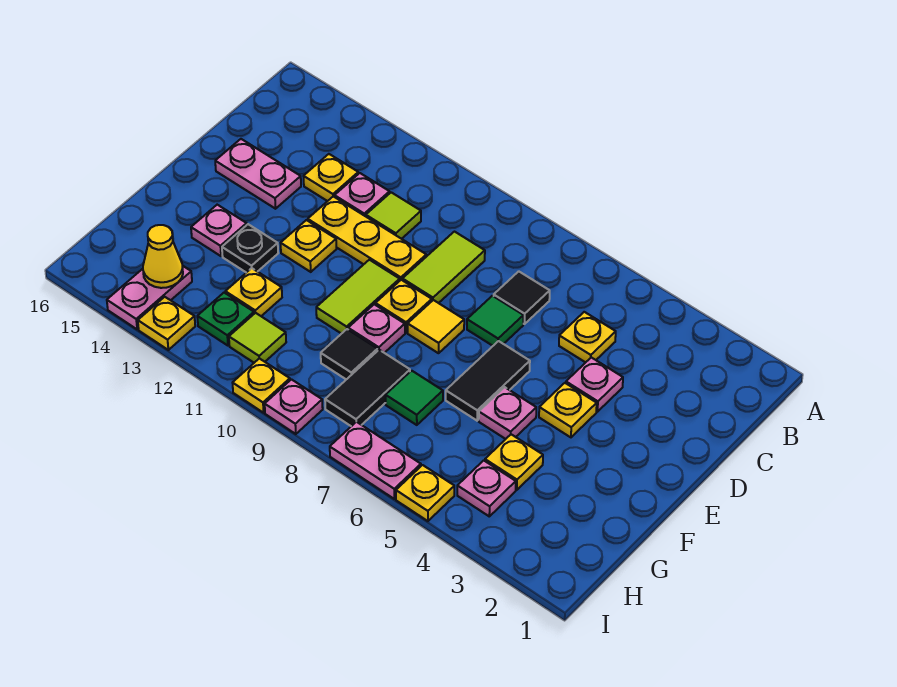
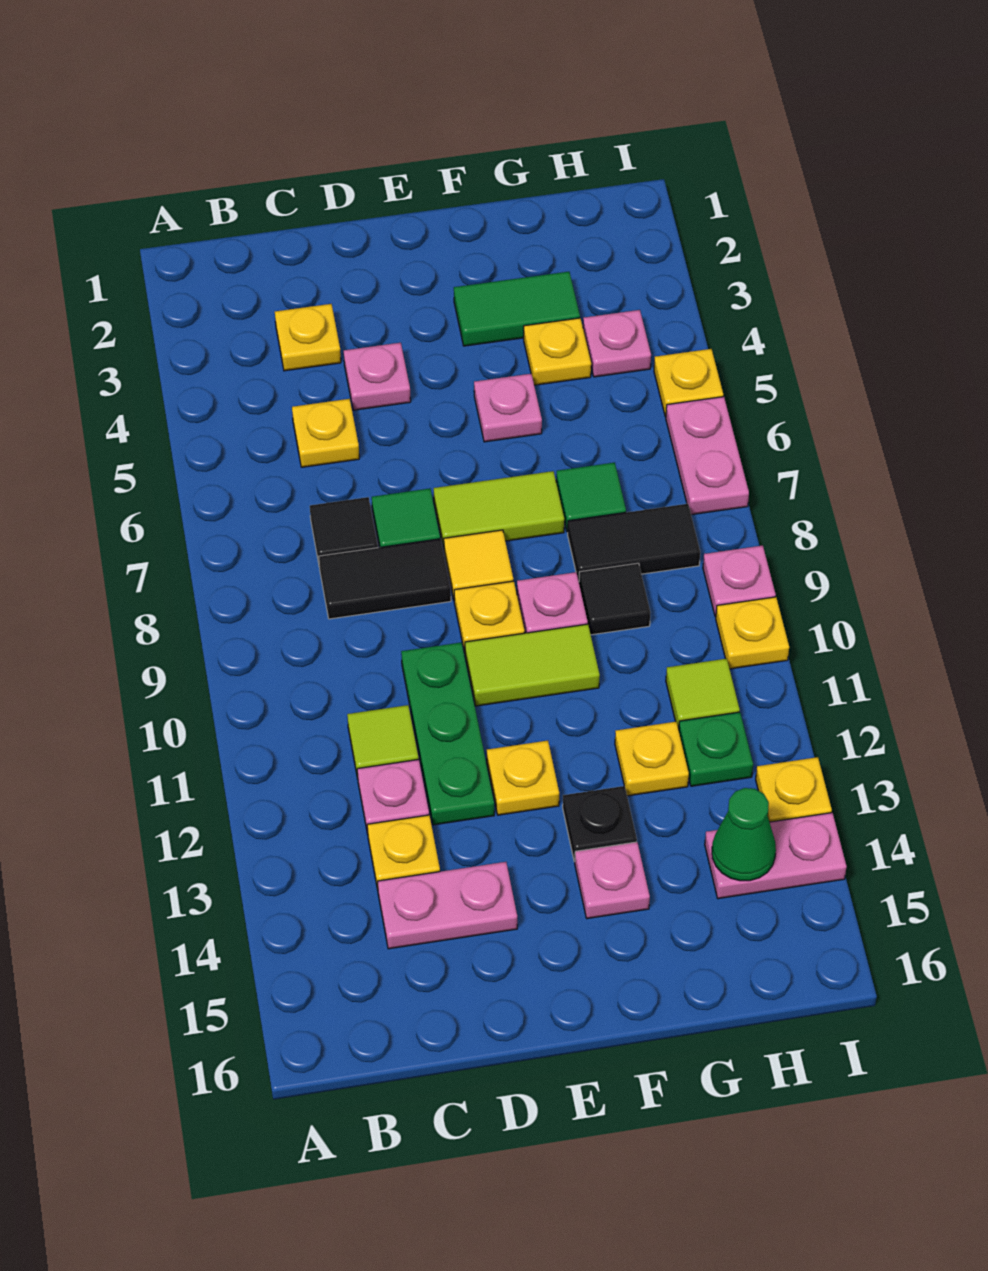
lime 1x2 tile [402,232,485,303] -> lime 1x2 tile moved to [434,471,564,549]
yellow 1x3 plate [308,196,426,280] -> green 1x3 plate [401,642,494,825]
pink 1x2 plate [215,139,301,209] -> pink 1x2 plate turned to [378,862,517,949]
yellow 1x1 plate [539,383,597,437] -> yellow 1x1 plate moved to [275,304,341,371]
black 1x2 tile [446,341,530,421] -> black 1x2 tile moved to [319,539,451,619]
none -> green 1x2 tile [454,272,580,346]
yellow 1x1 cone [143,225,183,288] -> green 1x1 cone [712,788,776,881]

